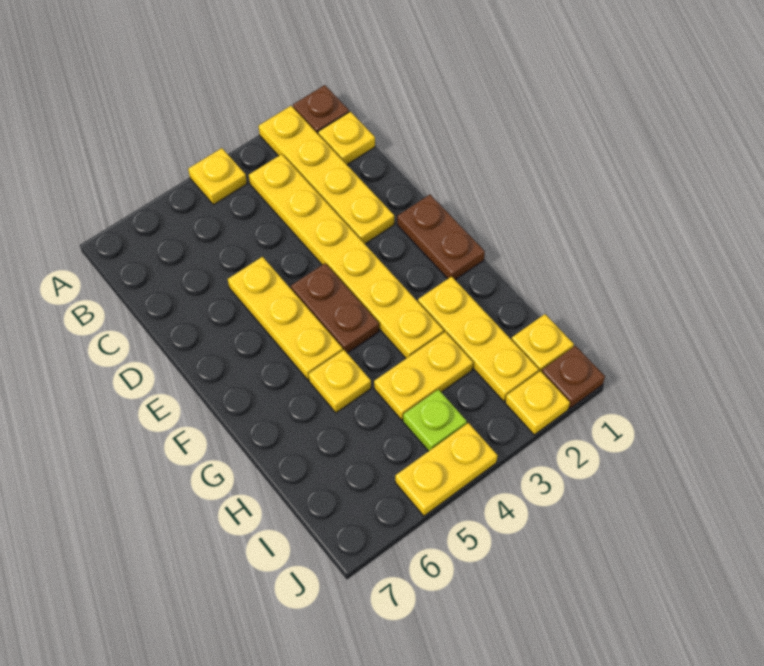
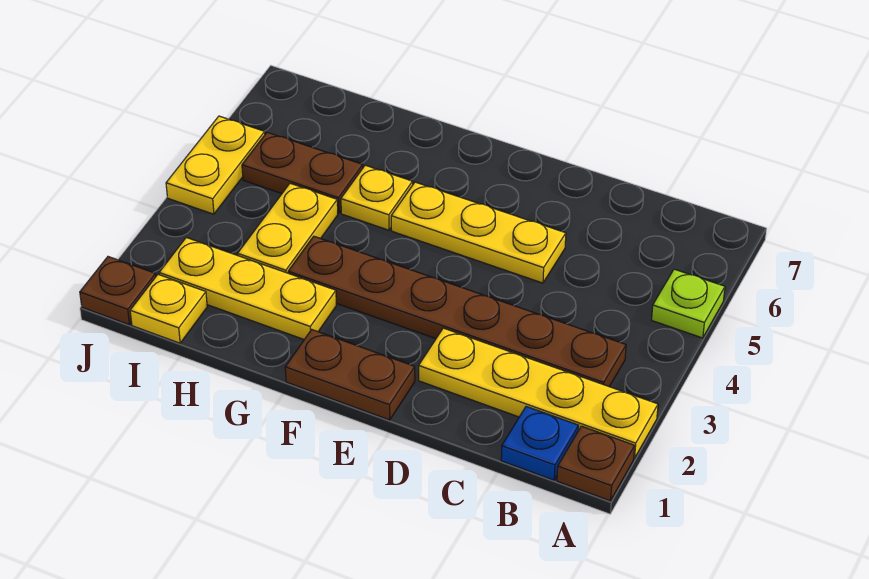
yellow 1x1 plate [188,148,247,205] -> none
yellow 1x1 plate [318,112,375,165] -> blue 1x1 plate [501,406,579,480]
yellow 1x6 plate [249,154,444,358] -> brown 1x6 plate [288,236,626,387]
brown 1x2 plate [291,263,379,353] -> brown 1x2 plate moved to [242,132,363,213]
lime 1x1 plate [403,389,467,451] -> lime 1x1 plate moved to [652,269,725,338]
yellow 1x1 plate [505,371,570,435] -> none

